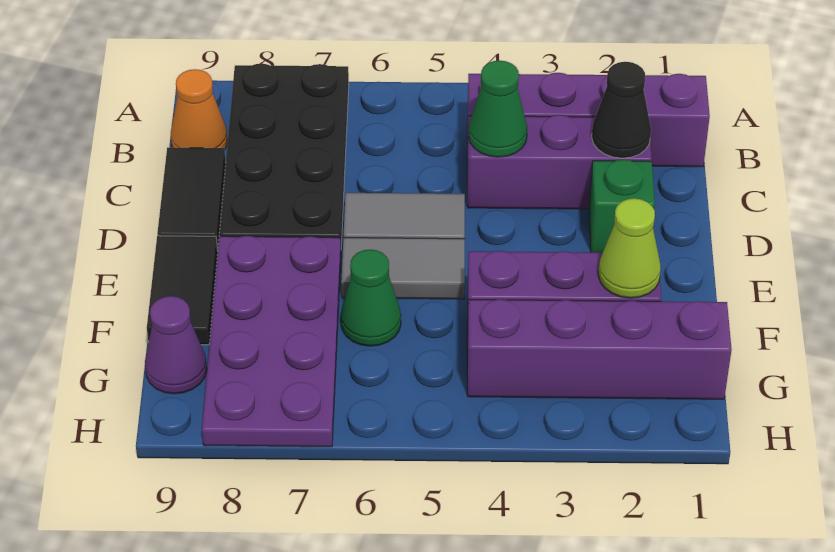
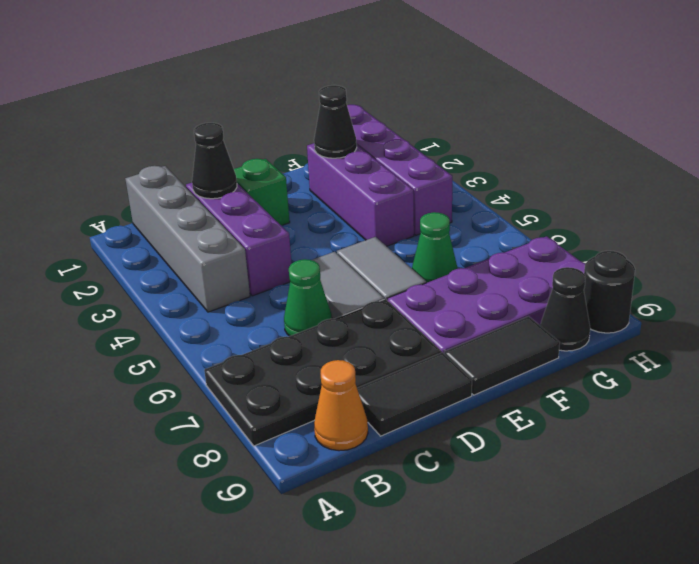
purple 1x4 brick [467,73,710,167] -> grey 1x4 brick [125,166,250,312]
green 1x1 cone [468,61,527,157] -> green 1x1 cone moved to [284,259,332,336]
lime 1x1 cone [598,198,661,298] -> black 1x1 cone [314,85,357,158]
purple 1x1 cone [145,296,207,394] -> black 1x1 cone [540,267,590,351]
none -> black 1x1 round brick [584,251,635,333]

